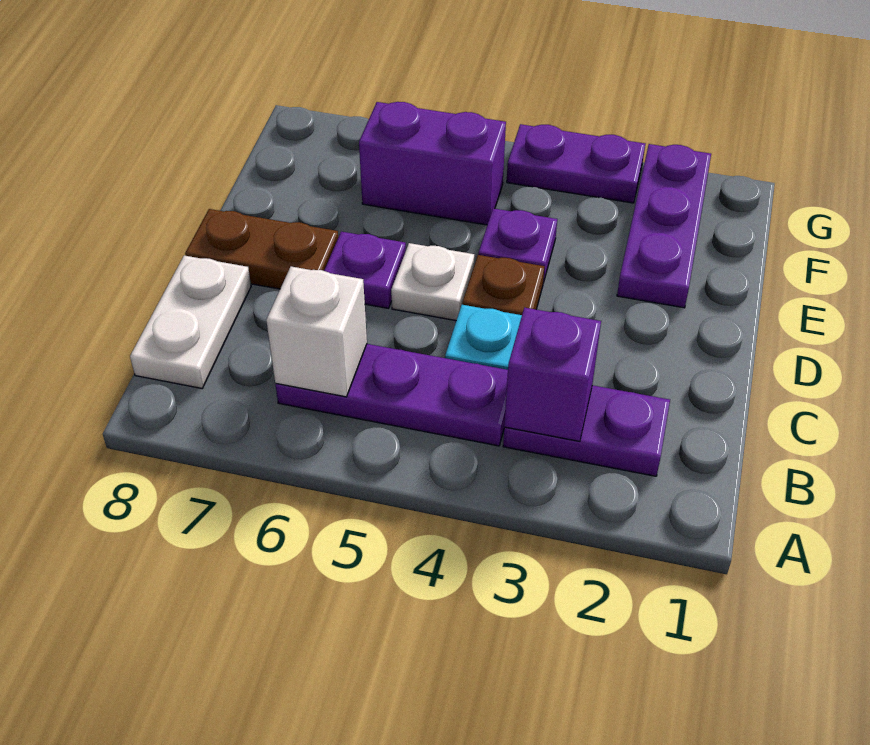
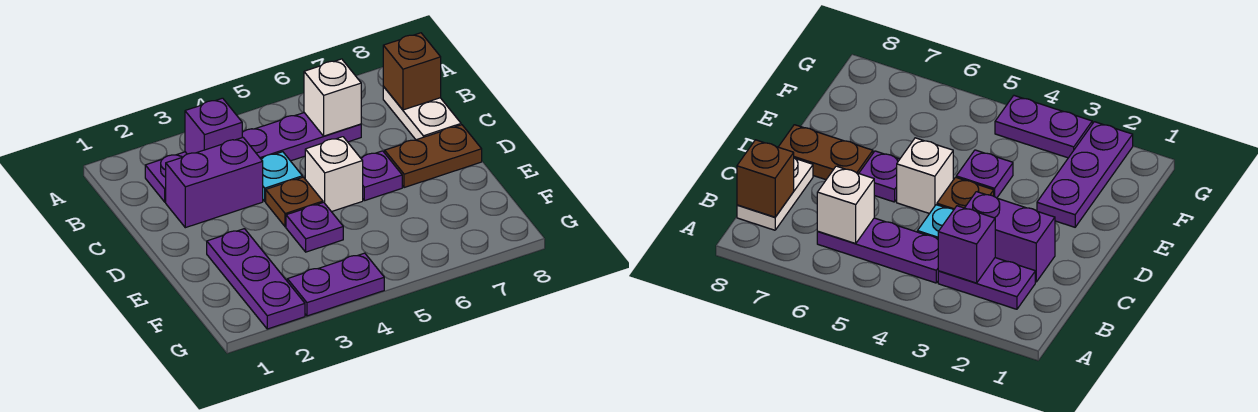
none -> brown 1x1 brick [383,33,441,110]
white 1x1 plate [391,243,474,321] -> white 1x1 brick [305,137,363,212]
purple 1x2 brick [359,102,506,225] -> purple 1x2 brick moved to [166,137,263,228]

